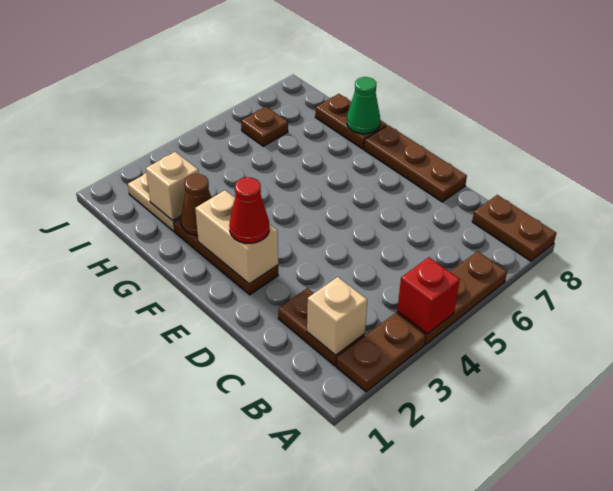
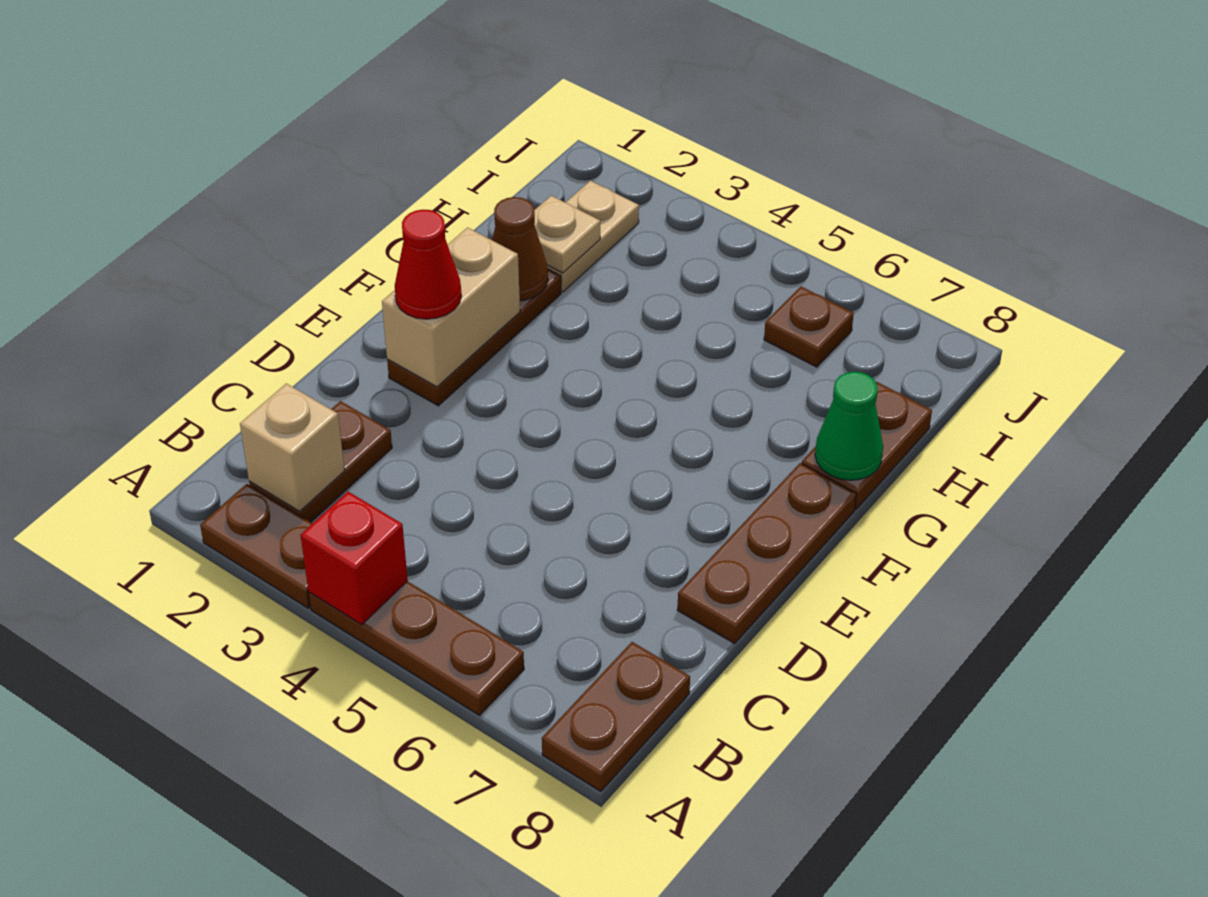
tan 1x1 brick [146,152,199,221] -> tan 1x1 plate [534,196,600,273]

